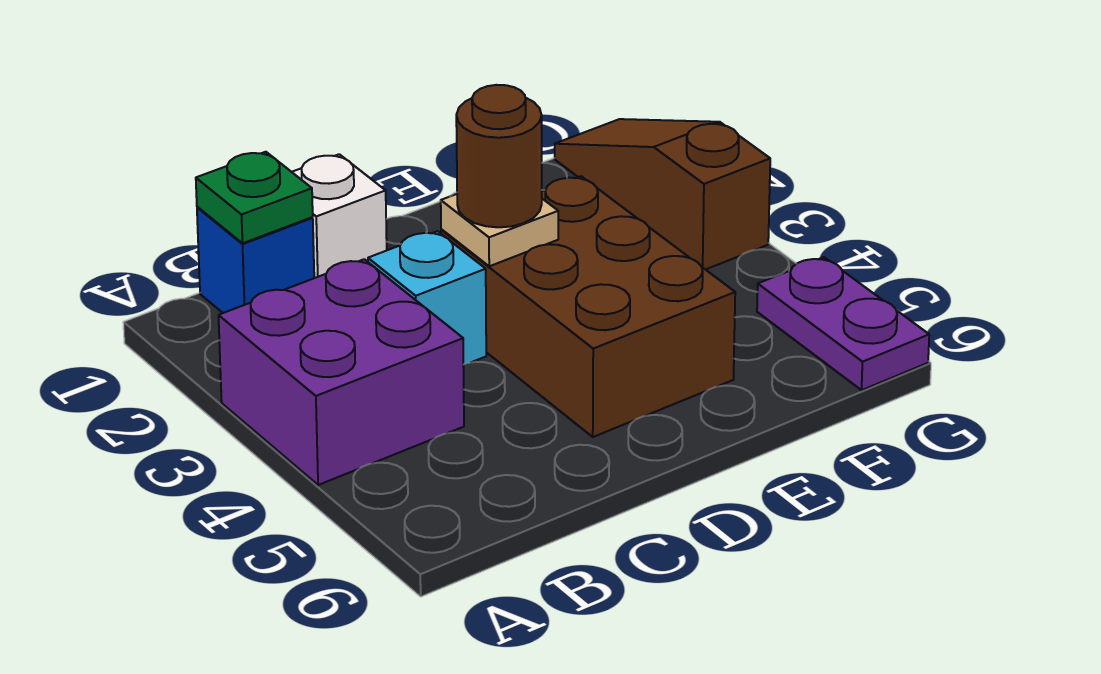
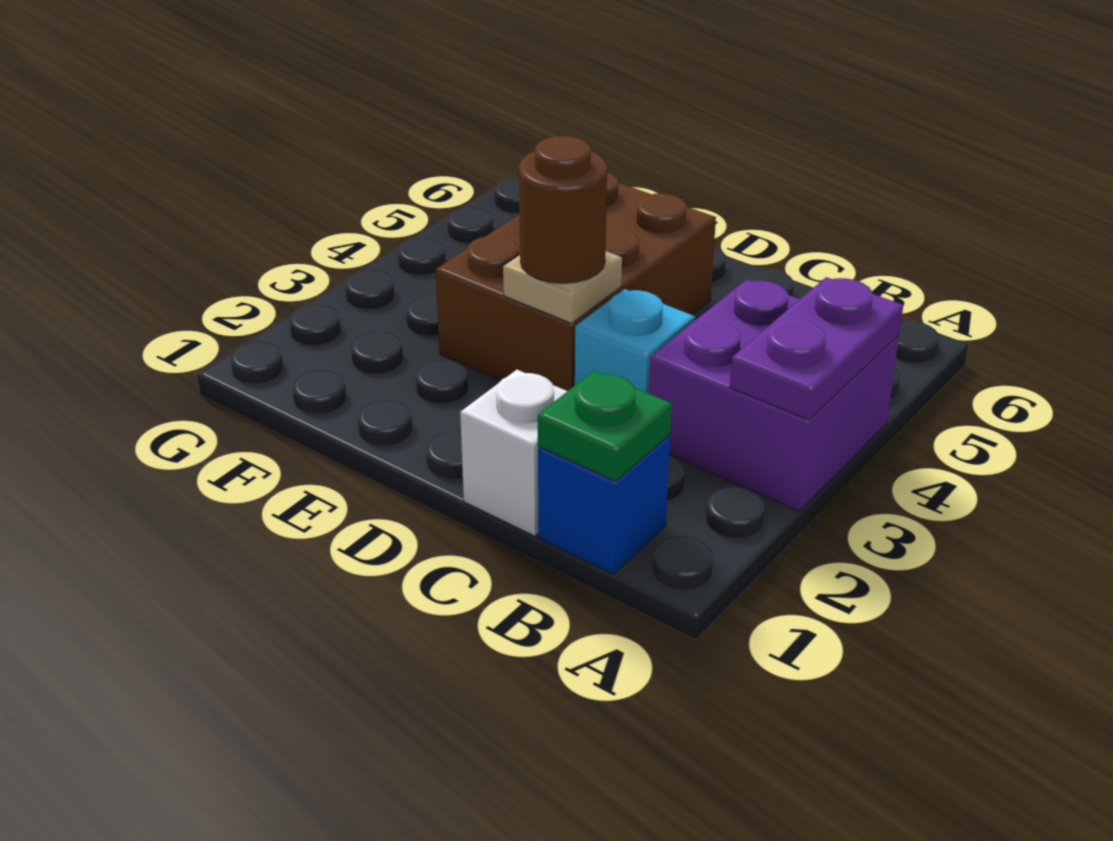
brown 1x3 slope [555,119,770,270] -> none
purple 1x2 plate [757,257,929,390] -> purple 1x2 plate moved to [730,277,903,420]

